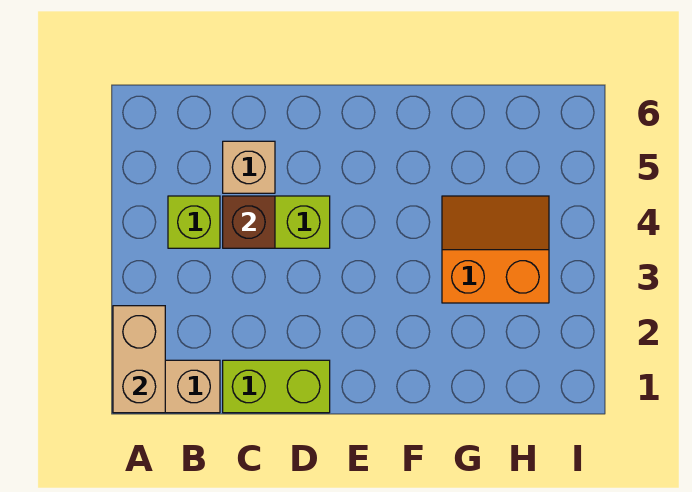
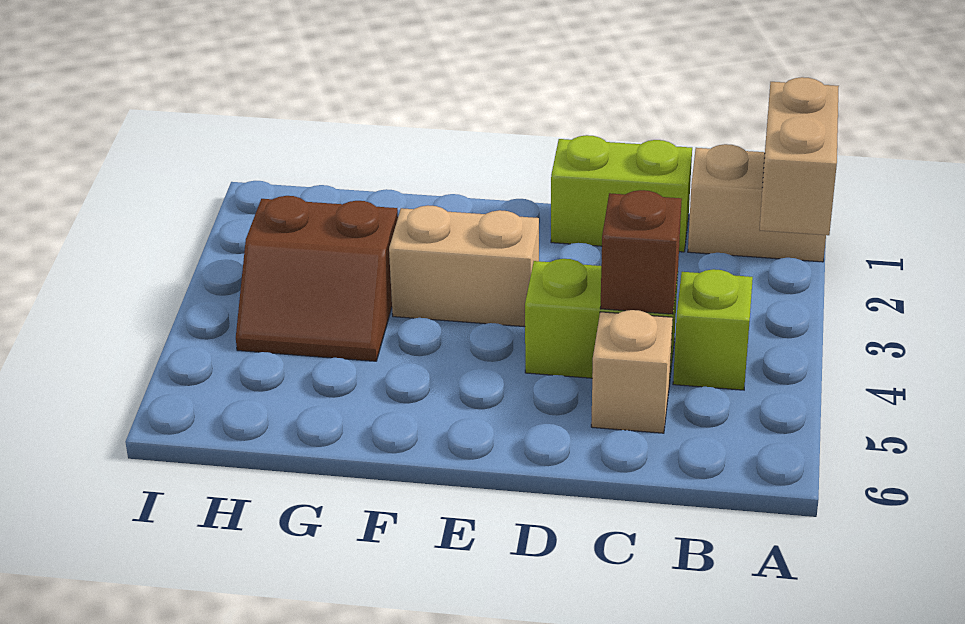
none -> tan 1x2 brick [389,205,539,327]
orange 2x2 slope [442,196,549,303] -> brown 2x2 slope [236,196,398,361]

